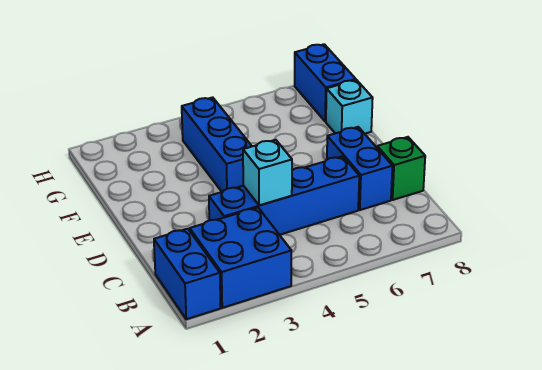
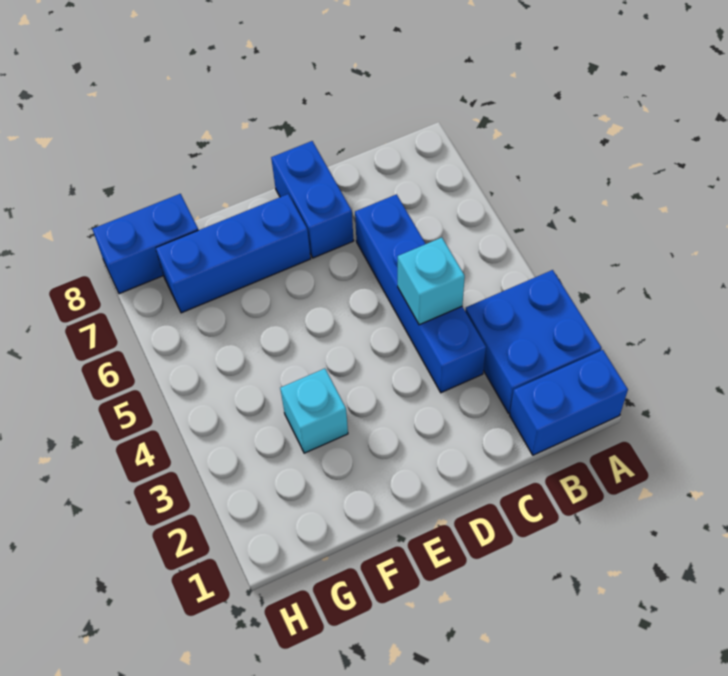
blue 1x2 brick [327,127,393,210] -> blue 1x2 brick turned to [271,141,354,258]
green 1x1 brick [377,137,425,200] -> none
blue 1x3 brick [182,97,252,192] -> blue 1x3 brick moved to [156,194,311,313]
cyan 1x1 brick [326,80,373,134] -> cyan 1x1 brick moved to [280,369,348,453]

